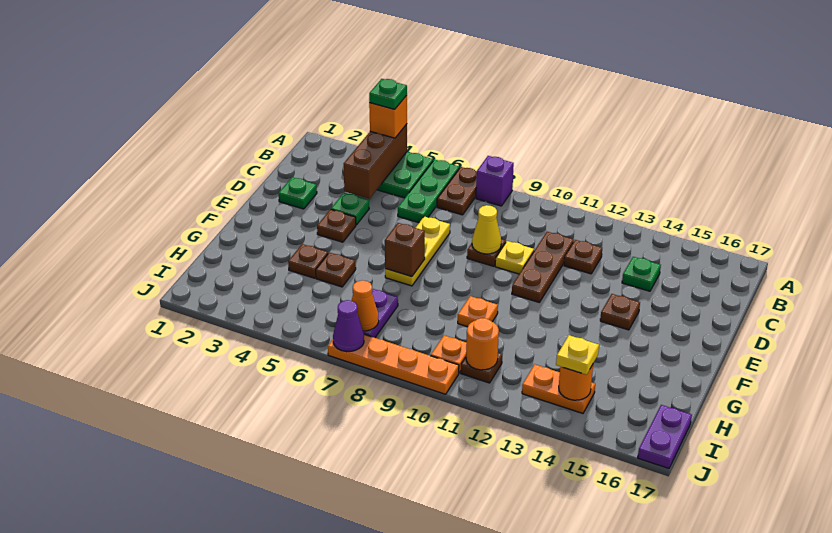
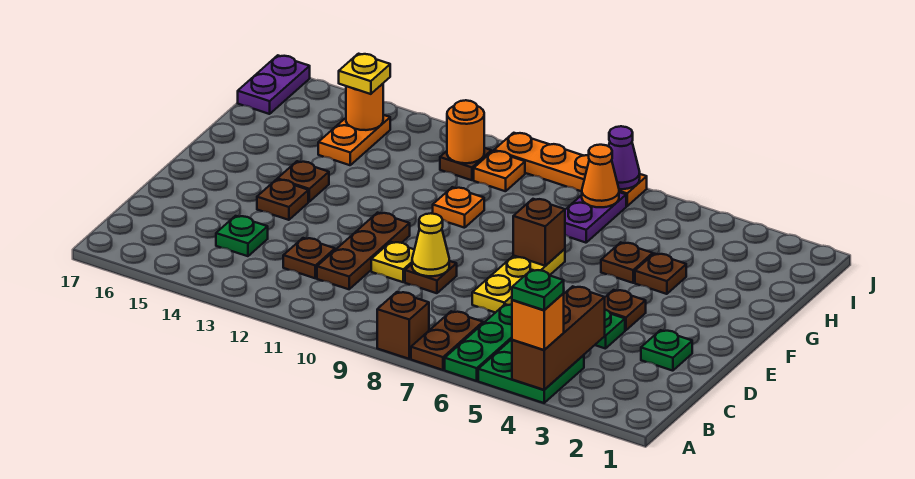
purple 1x1 brick [476,156,514,206] -> brown 1x1 brick [377,292,429,359]
none -> brown 1x1 plate [277,161,329,202]
orange 1x2 plate [522,364,595,413] -> orange 1x2 plate turned to [318,115,390,165]

